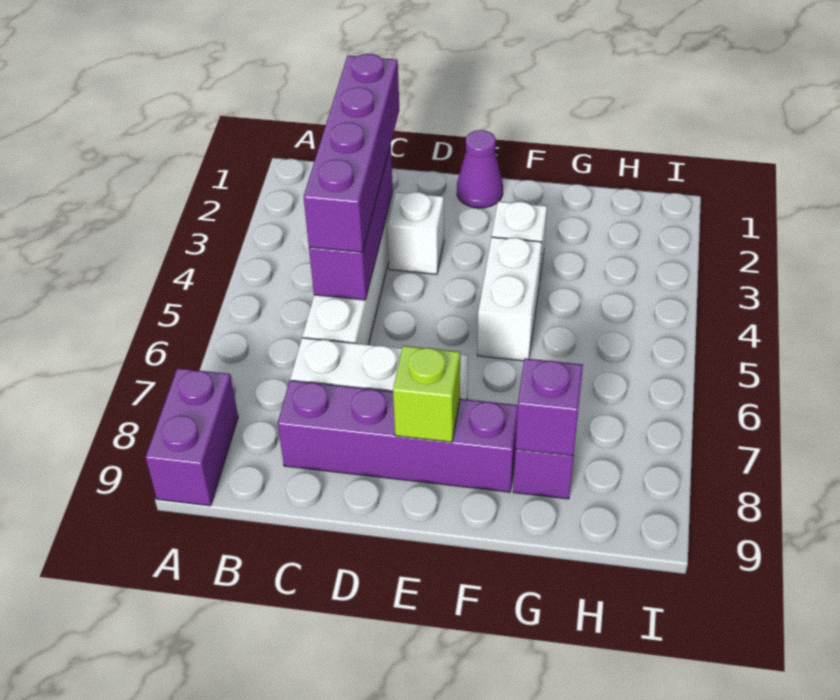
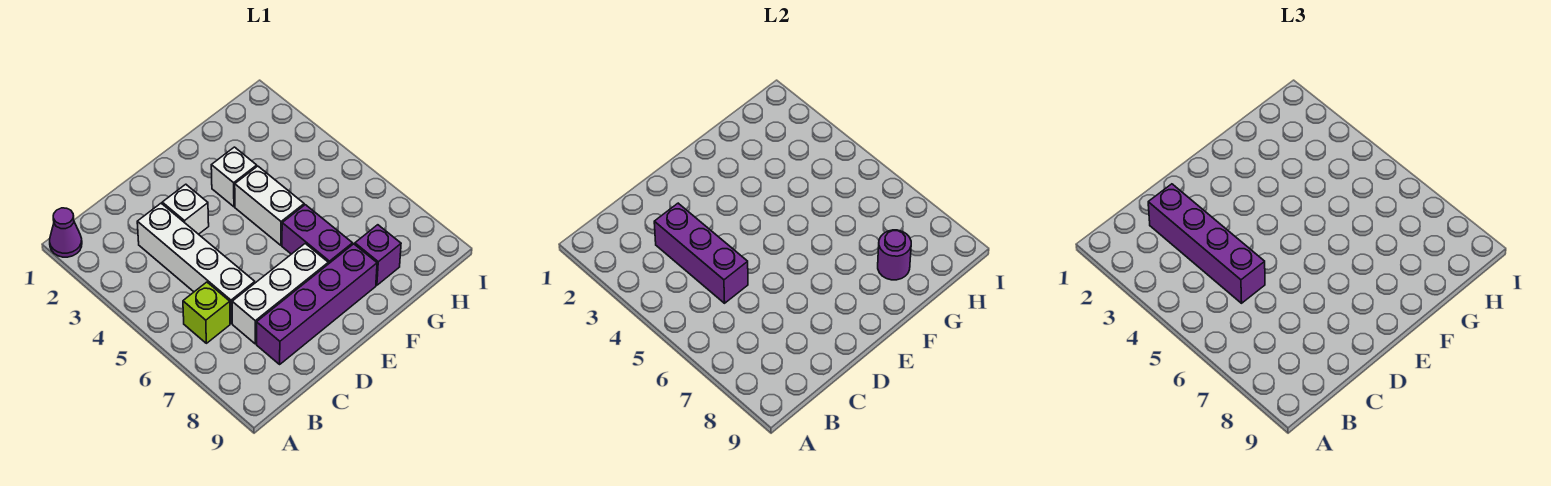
purple 1x2 brick [146,368,238,506] -> purple 1x2 brick moved to [282,205,353,264]
purple 1x1 cone [457,130,503,208] -> purple 1x1 cone moved to [50,208,82,257]
lime 1x1 brick [393,346,460,442] -> lime 1x1 brick moved to [183,282,230,343]
purple 1x1 brick [516,358,583,456] -> purple 1x1 round brick [878,230,911,280]

